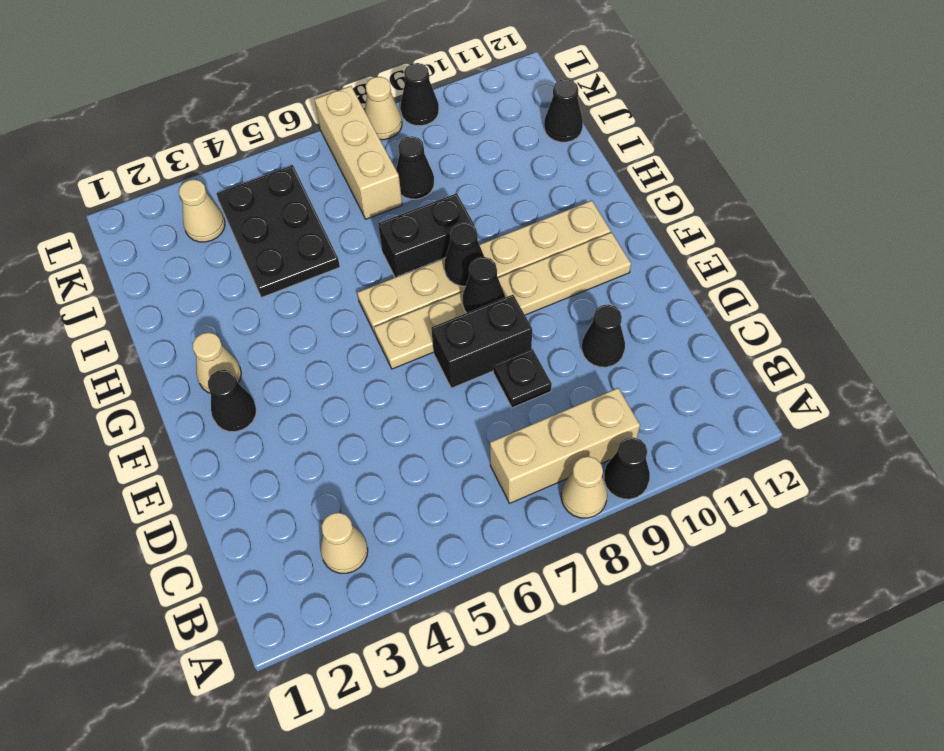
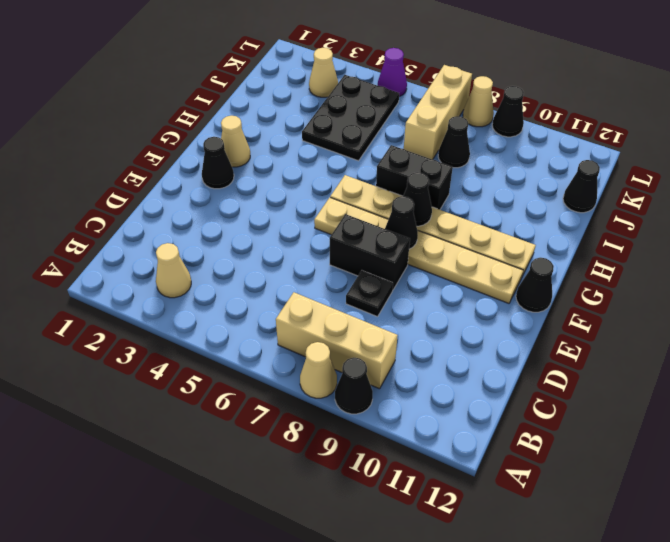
black 1x1 cone [582,304,625,367] -> black 1x1 cone moved to [516,258,554,312]
none -> purple 1x1 cone [378,48,407,97]

